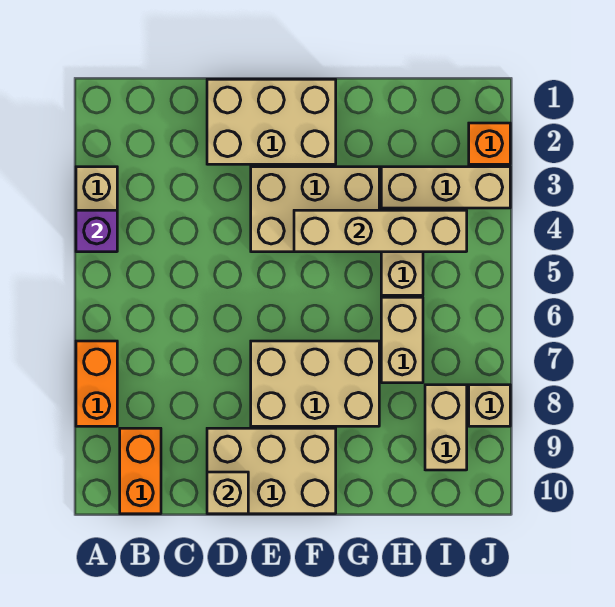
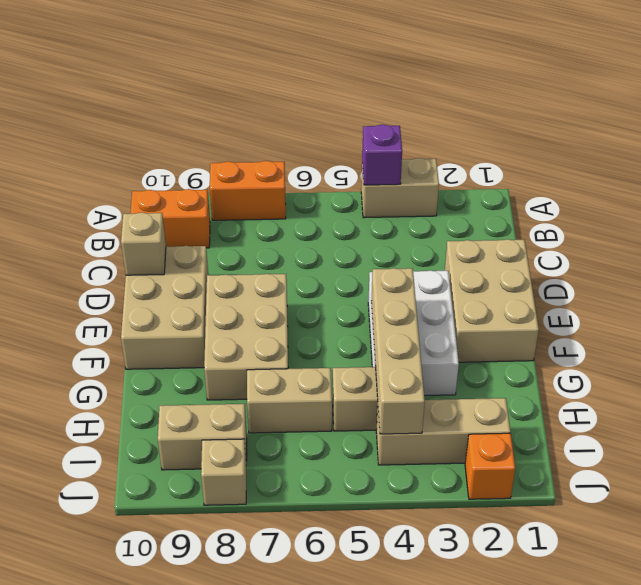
tan 2x3 brick [251,167,379,252] -> white 2x3 brick [368,270,459,396]
tan 1x3 brick [381,167,510,208] -> tan 1x3 brick turned to [376,398,511,465]

